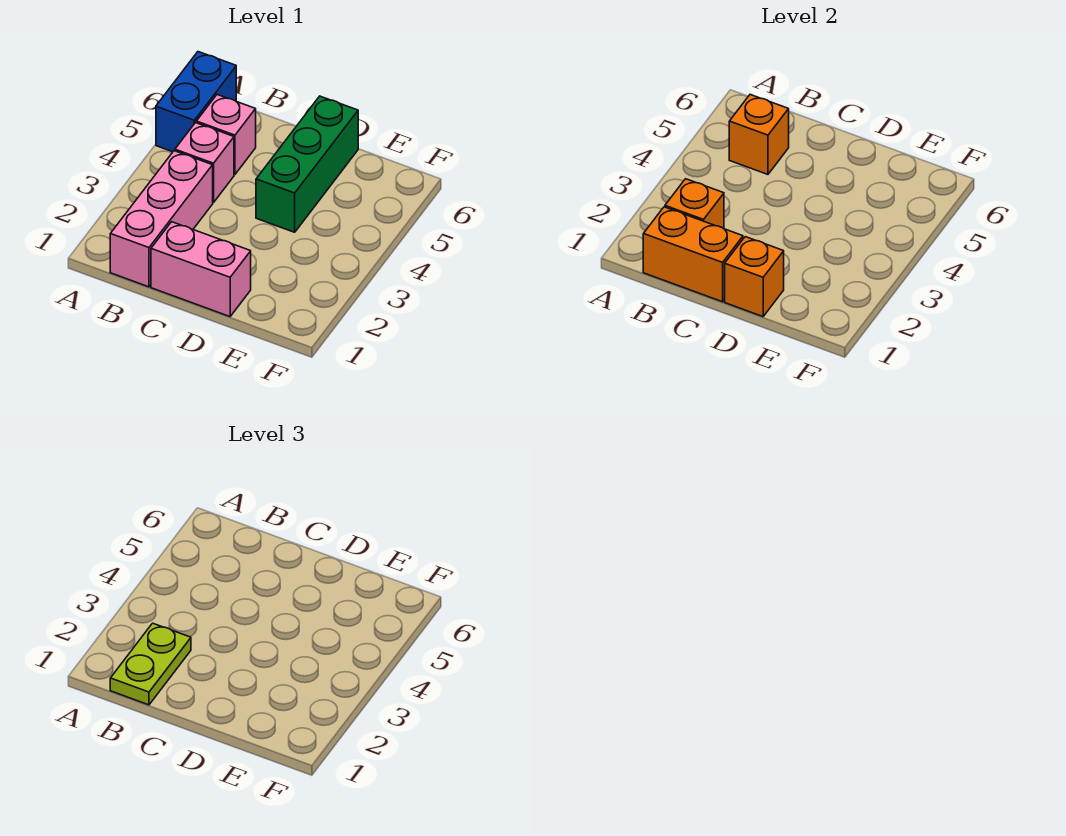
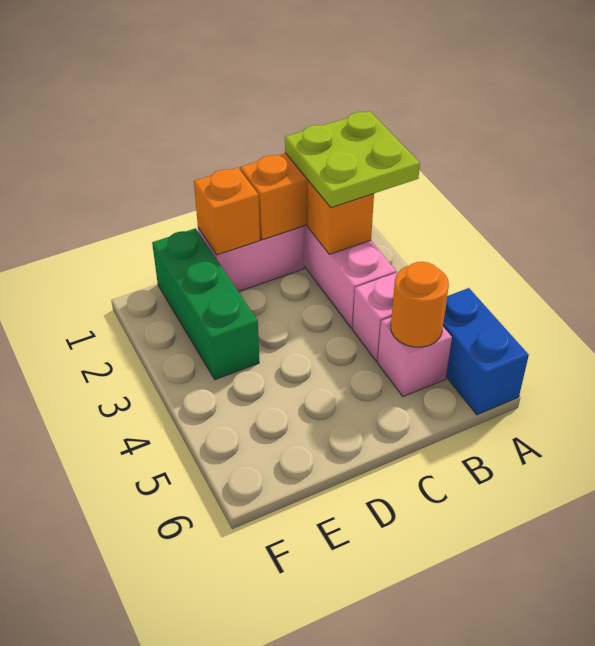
lime 1x2 plate [110,623,191,705] -> lime 2x2 plate [285,111,420,207]
orange 1x1 brick [729,95,789,174] -> orange 1x1 round brick [391,262,449,347]
green 1x3 brick [256,96,358,232] -> green 1x3 brick moved to [152,228,259,380]

